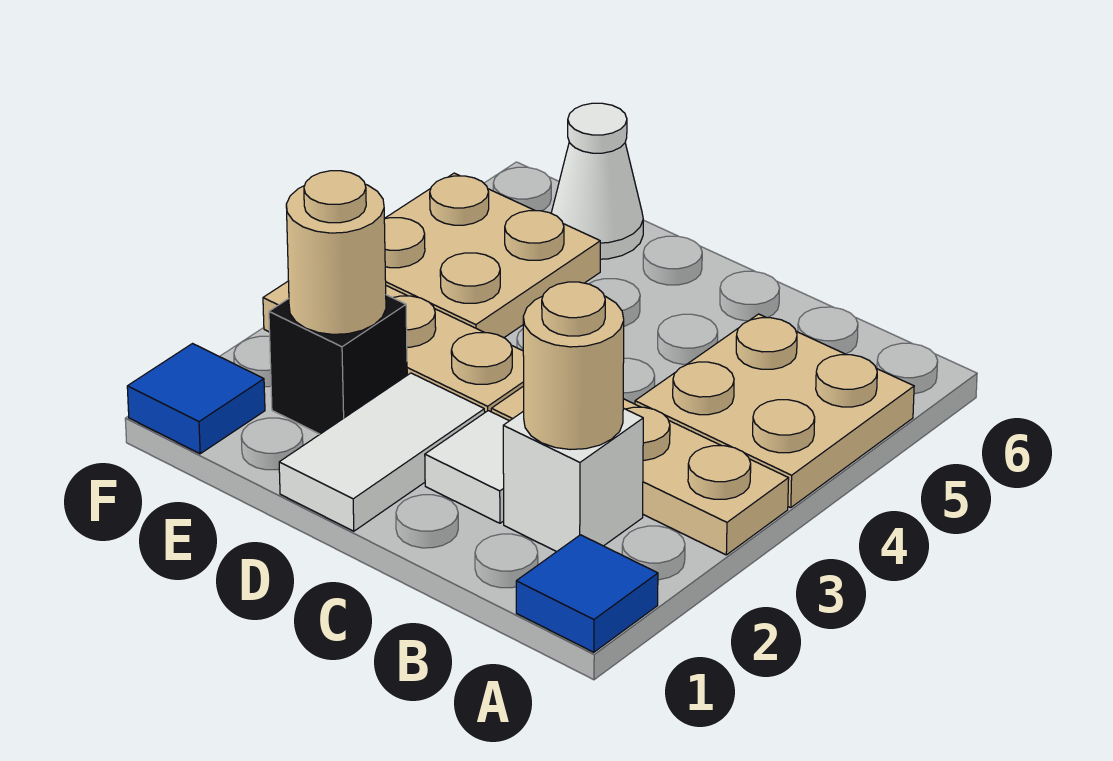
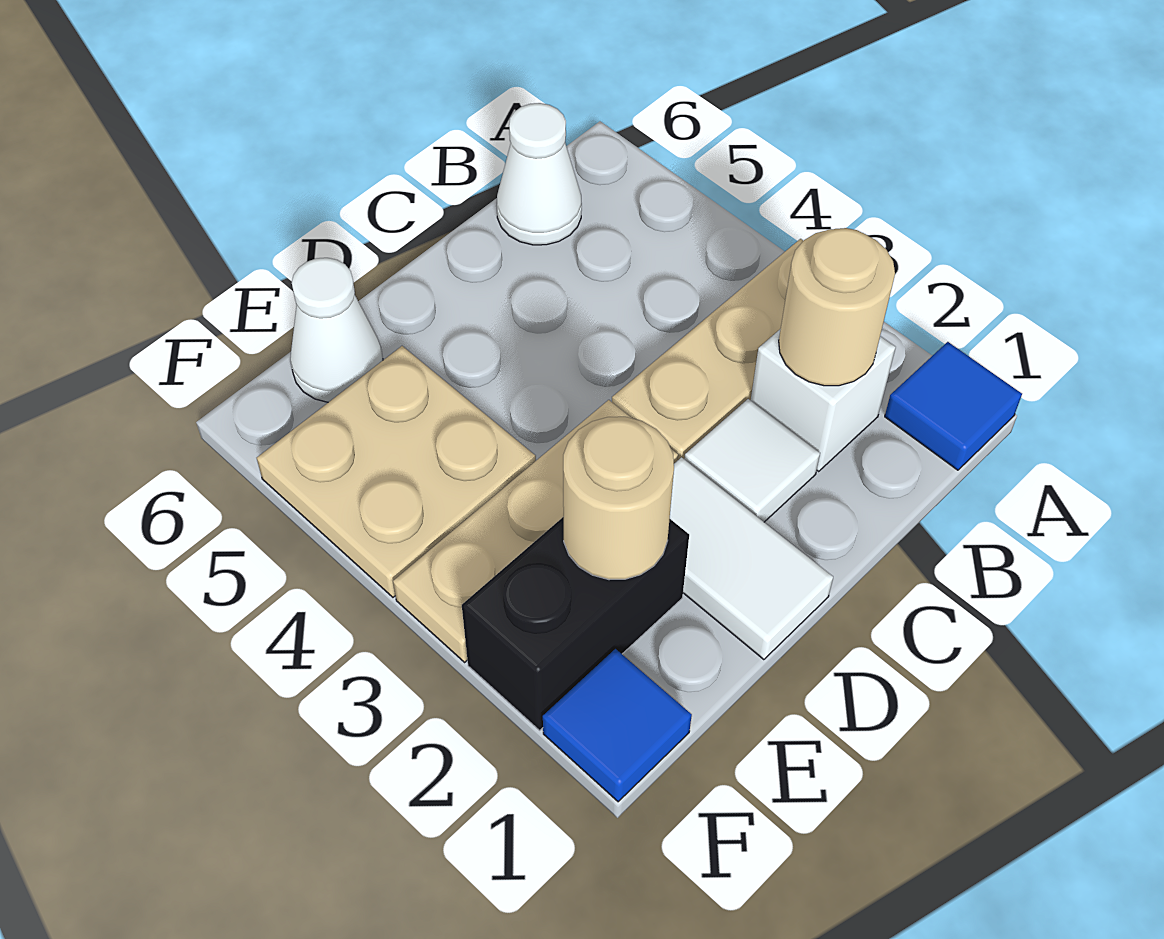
tan 2x2 plate [635,314,914,508] -> none
none -> white 1x1 cone [497,103,582,245]
black 1x1 brick [269,295,407,434] -> black 1x2 brick [462,517,689,730]

